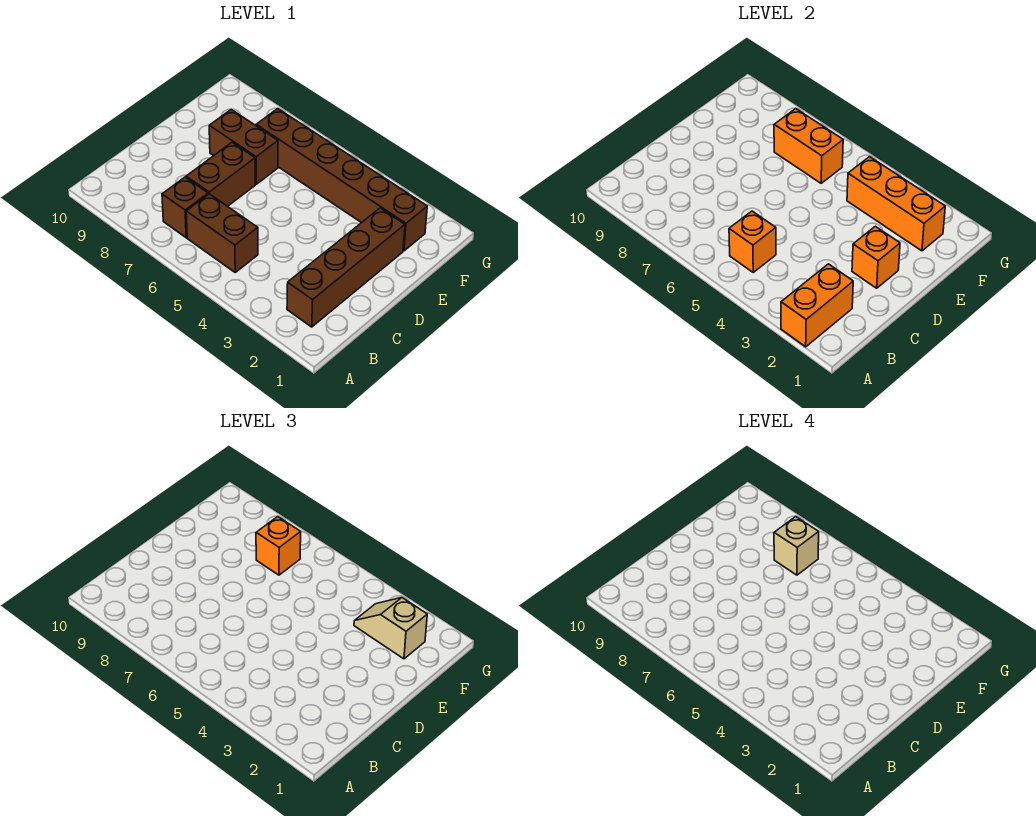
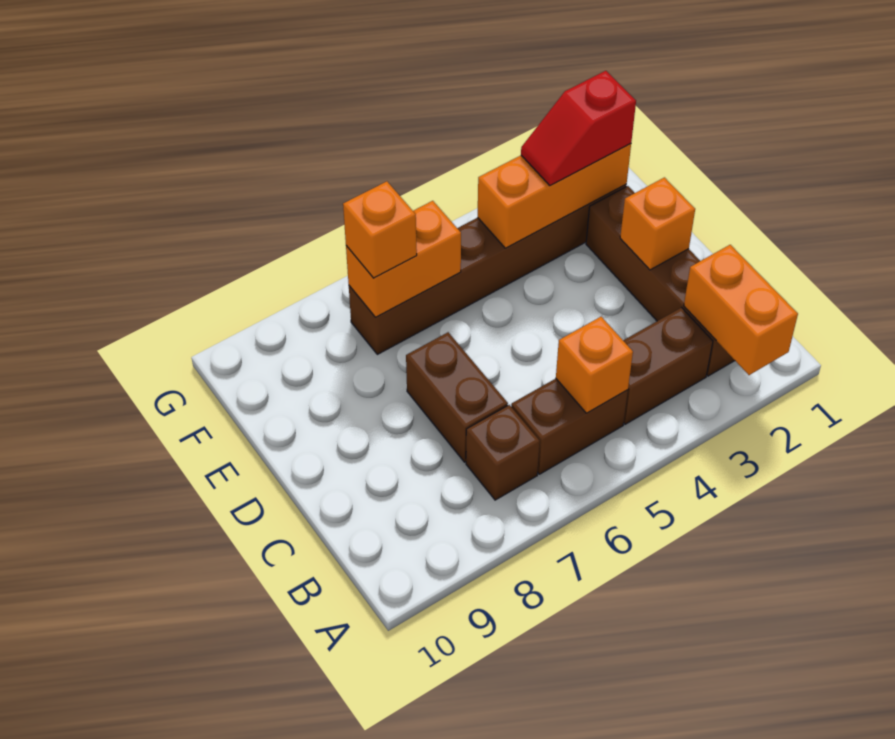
brown 1x2 brick [209,109,278,184] -> brown 1x2 brick moved to [623,308,713,424]
tan 1x2 slope [354,598,427,659] -> red 1x2 slope [521,71,636,185]
tan 1x1 brick [774,517,819,575] -> none

